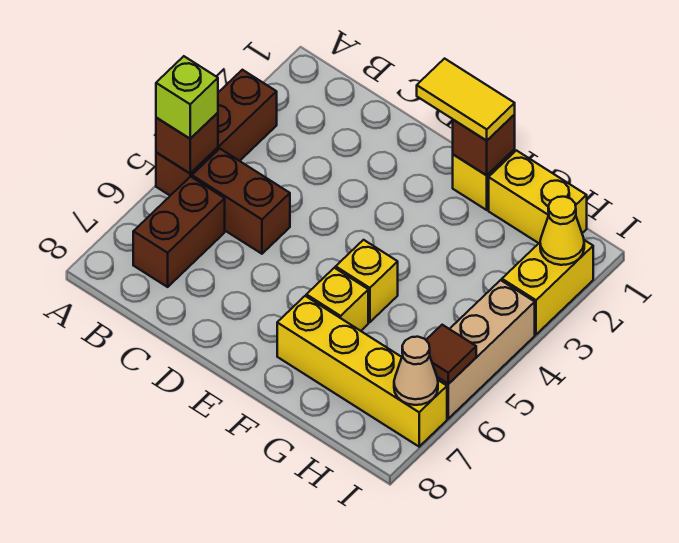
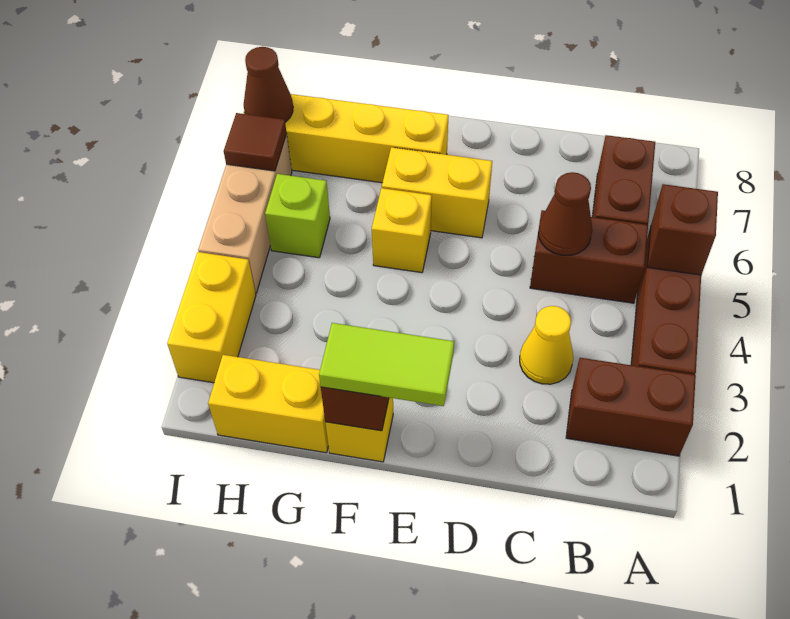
none -> brown 1x2 brick [566,358,696,456]
lime 1x1 brick [156,56,218,139] -> lime 1x1 brick moved to [265,174,330,258]
none -> brown 1x1 cone [538,172,592,255]
yellow 1x2 tile [417,59,515,141] -> lime 1x2 tile [319,323,454,406]
yellow 1x1 brick [306,268,368,331] -> yellow 1x2 brick [382,147,492,238]
yellow 1x1 cone [540,197,584,265] -> yellow 1x1 cone moved to [520,306,573,384]
tan 1x1 cone [394,337,438,405] -> brown 1x1 cone [244,47,293,122]

